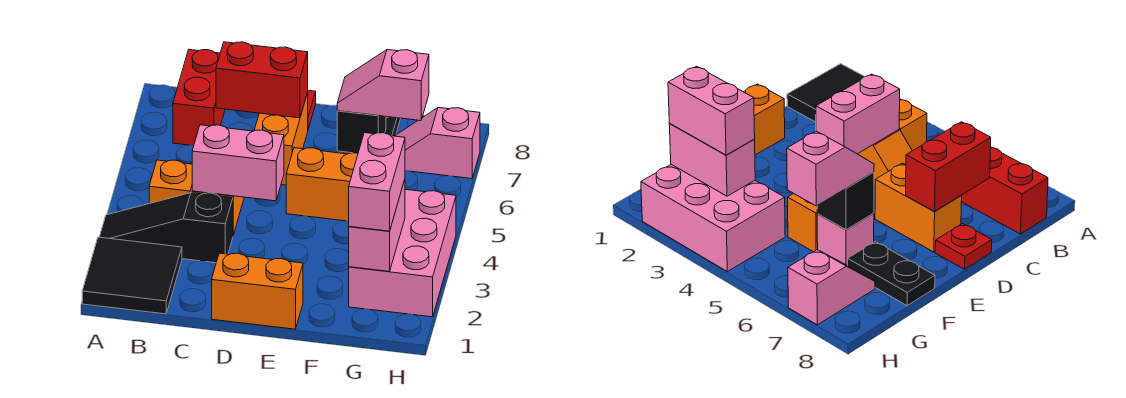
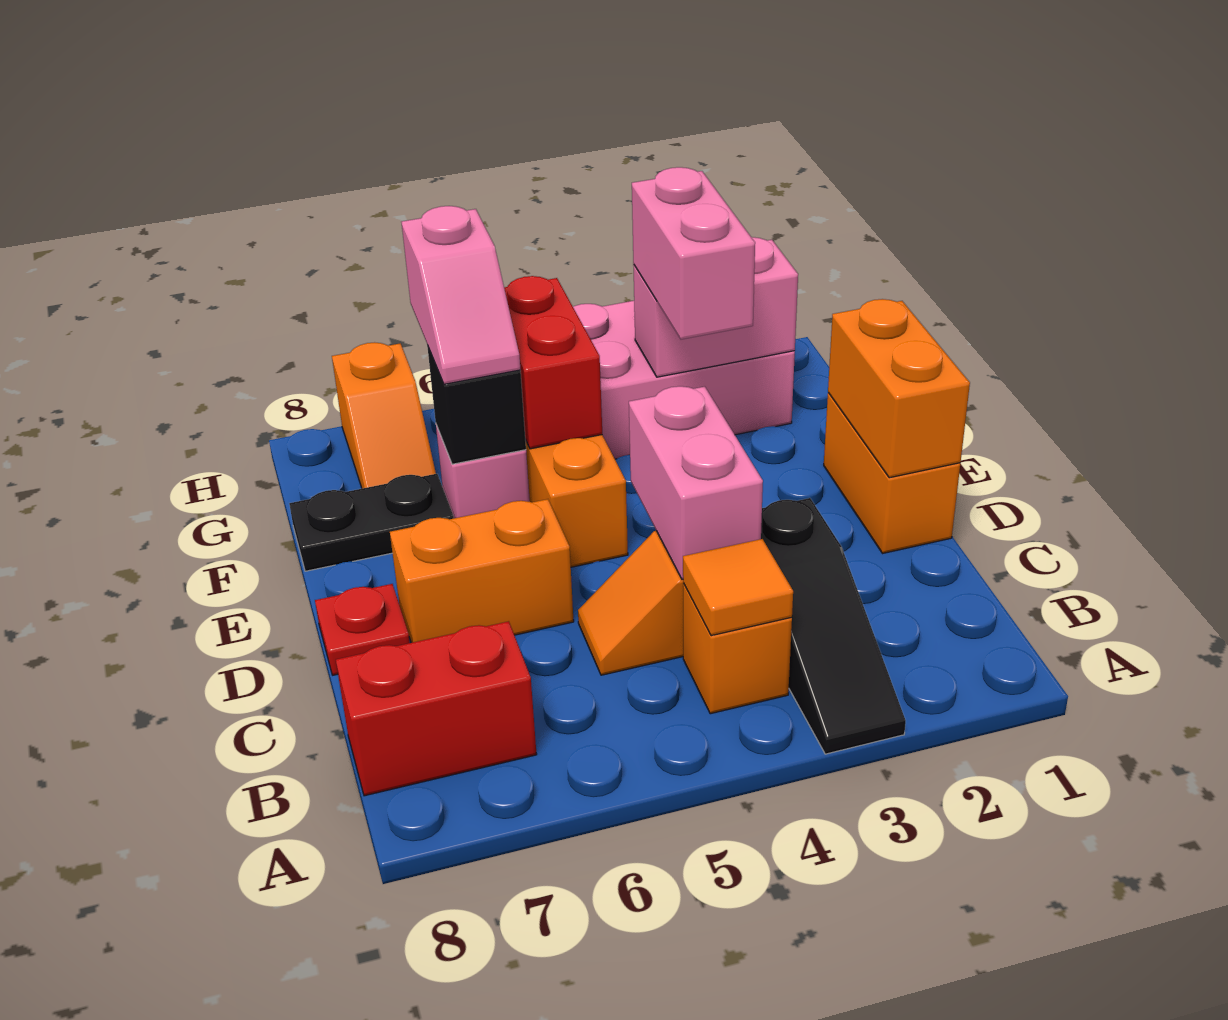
black 2x2 tile [82,237,182,314] -> none
none -> orange 1x1 tile [683,539,793,636]
red 1x2 brick [216,42,308,118] -> red 1x2 brick moved to [504,276,602,449]
none -> orange 1x2 brick [828,299,970,478]
pink 1x2 brick [349,133,405,231] -> pink 1x2 brick turned to [632,167,755,339]
pink 1x2 slope [396,108,480,179] -> orange 1x2 slope [332,342,436,488]

